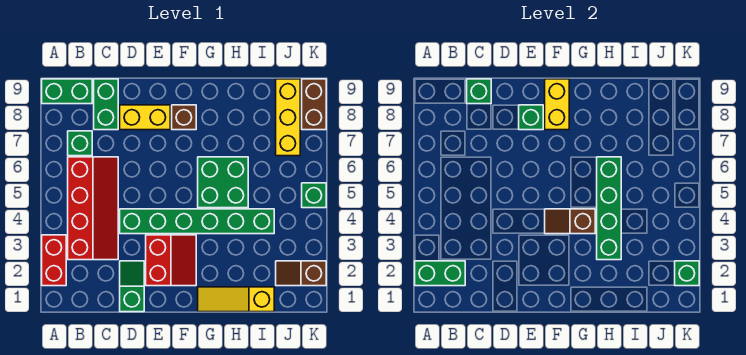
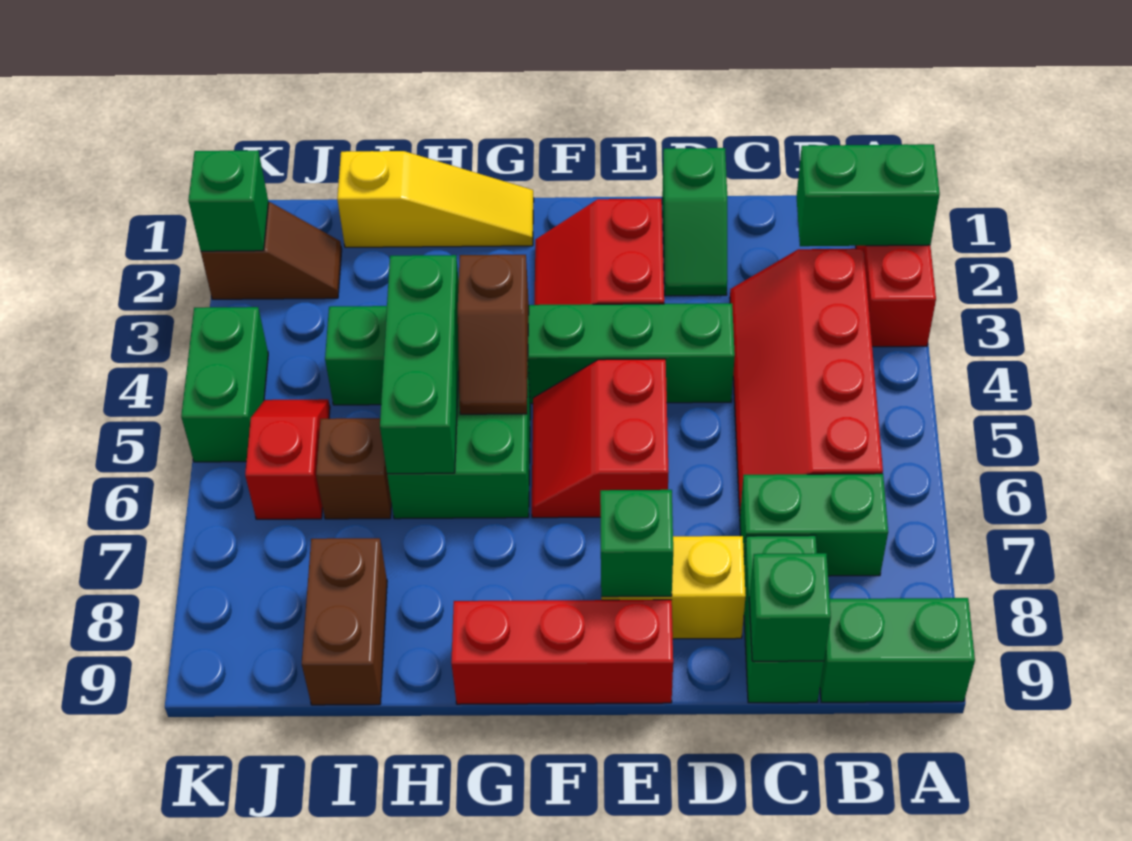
green 1x1 brick [68,131,92,156] -> green 1x2 brick [740,474,888,576]
none -> red 2x2 slope [532,359,669,518]
none -> red 1x3 brick [451,600,673,704]
brown 1x2 slope [545,209,595,234] -> brown 1x2 slope turned to [458,255,529,414]
brown 1x1 brick [172,105,196,130] -> brown 1x1 brick moved to [316,418,391,519]
yellow 1x2 brick [545,79,569,130] -> none
green 1x4 brick [597,157,621,260] -> green 1x3 brick [380,255,459,474]
none -> red 1x2 slope [245,399,330,519]
yellow 1x3 brick [276,79,300,156] -> none
green 1x1 brick [302,183,326,208] -> green 1x2 brick [181,307,268,462]
brown 1x2 brick [302,79,326,130] -> brown 1x2 brick moved to [302,538,387,705]

